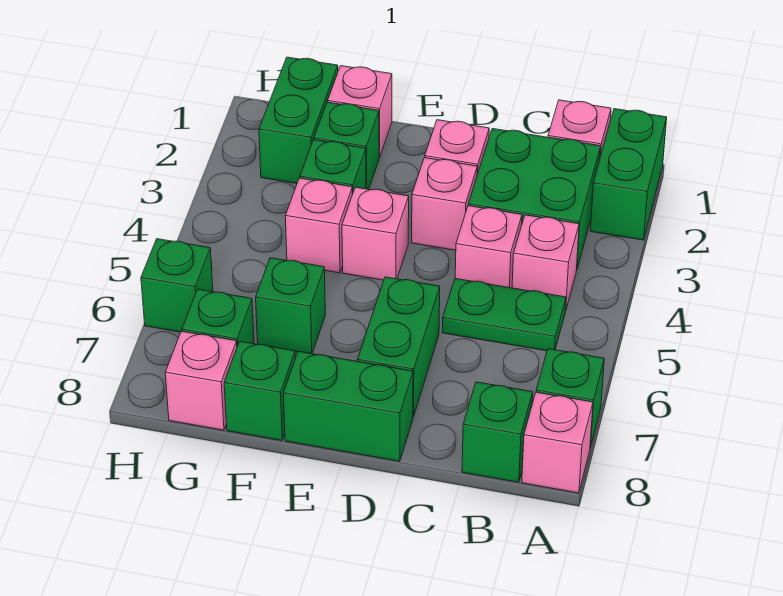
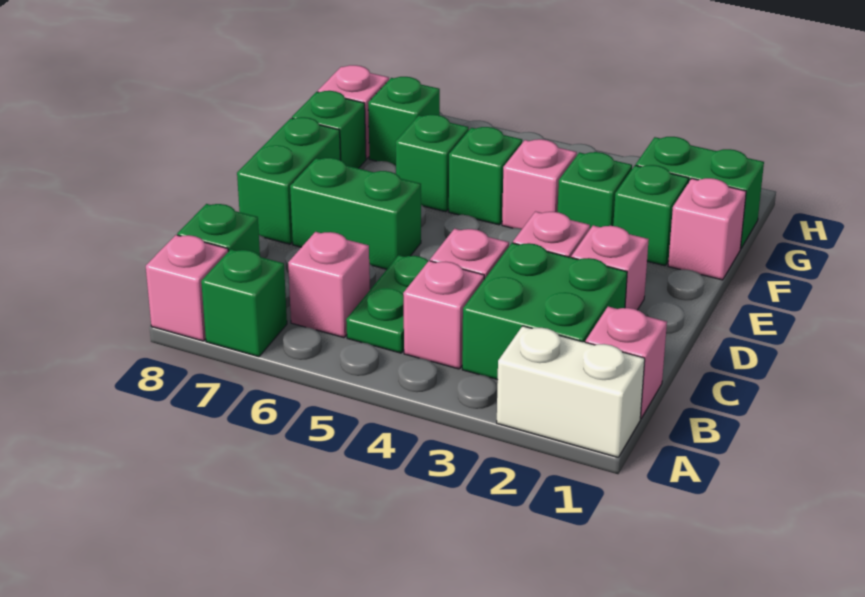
green 1x2 brick [590,109,667,240] -> white 1x2 brick [497,326,645,457]
pink 1x1 brick [342,187,409,280] -> pink 1x1 brick moved to [288,232,370,338]
green 1x1 brick [141,239,213,332] -> green 1x1 brick moved to [449,127,522,225]

